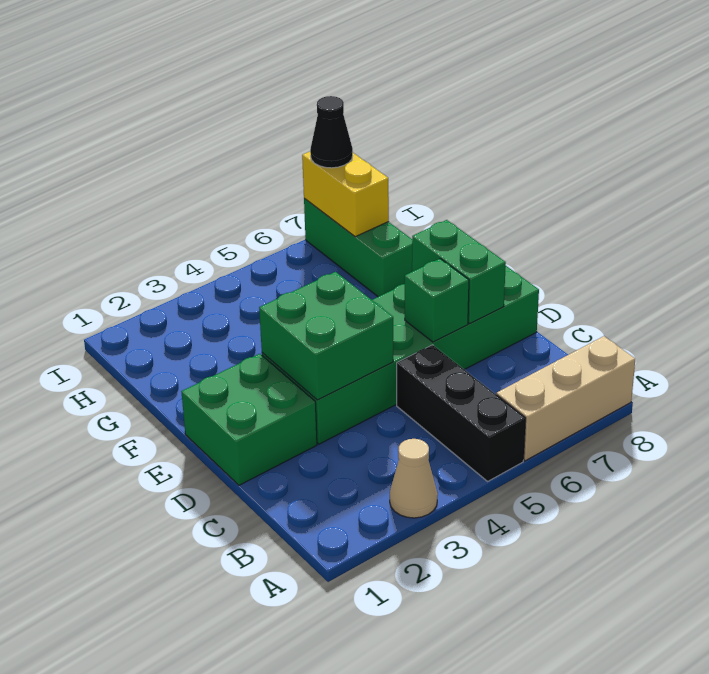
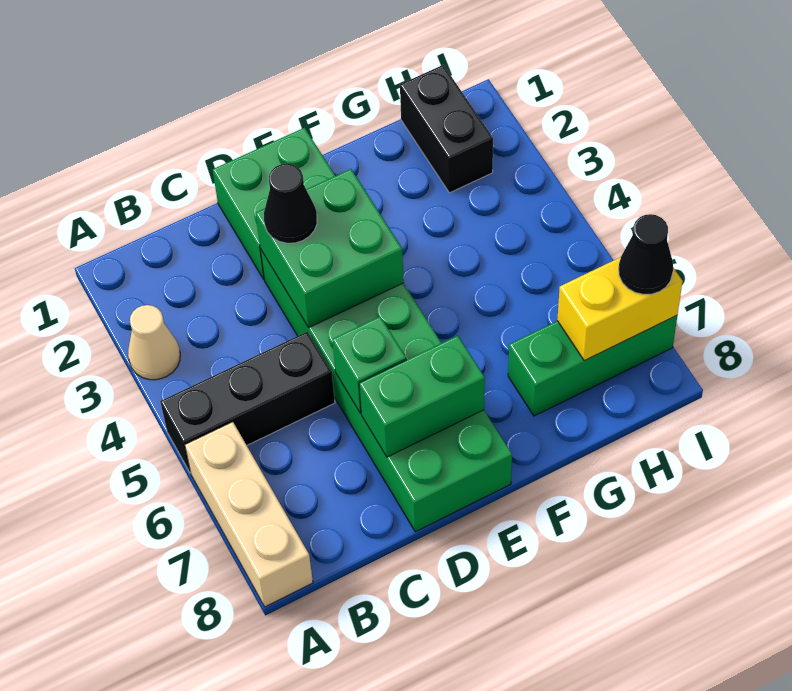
none -> black 1x1 cone [264,163,317,243]
none -> black 1x2 brick [400,65,493,193]

